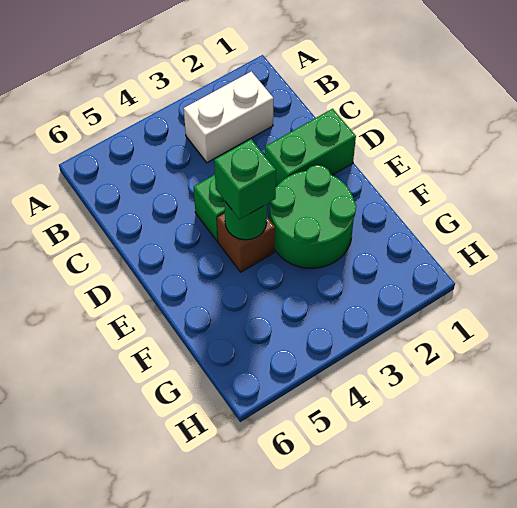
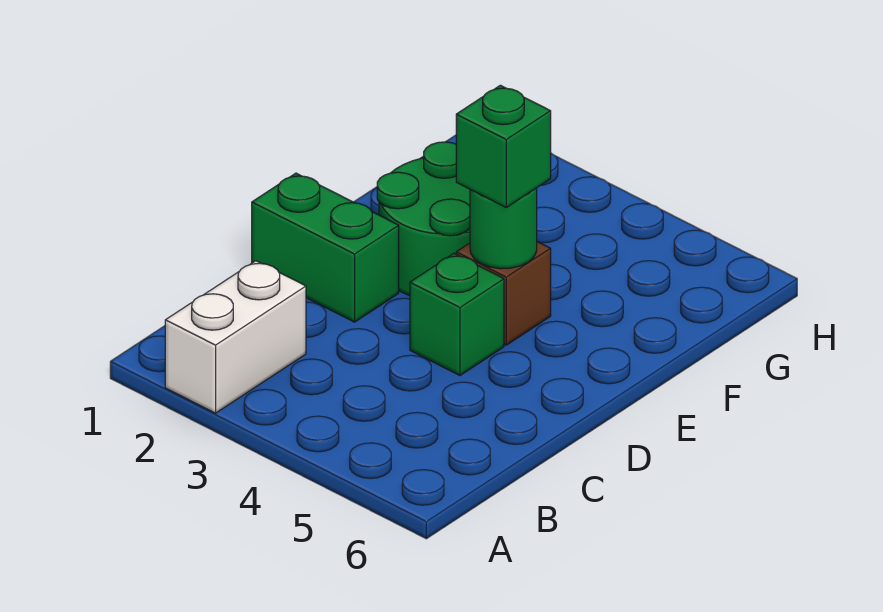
white 1x2 brick [184,71,273,163] -> white 1x2 brick turned to [165,261,306,413]

